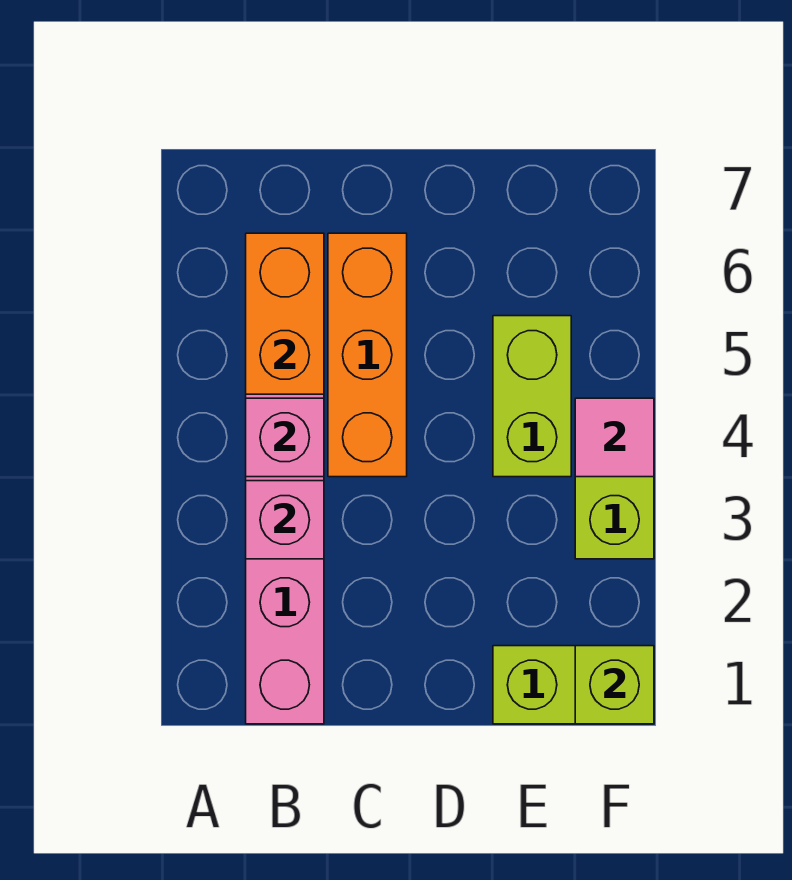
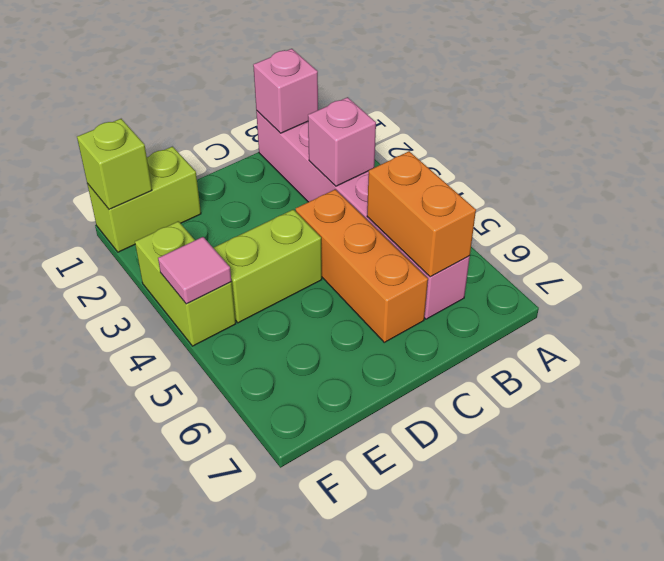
pink 1x1 brick [246,398,324,477] -> pink 1x1 brick moved to [253,49,318,133]
lime 1x2 brick [493,316,571,477] -> lime 1x2 brick turned to [214,209,322,323]

